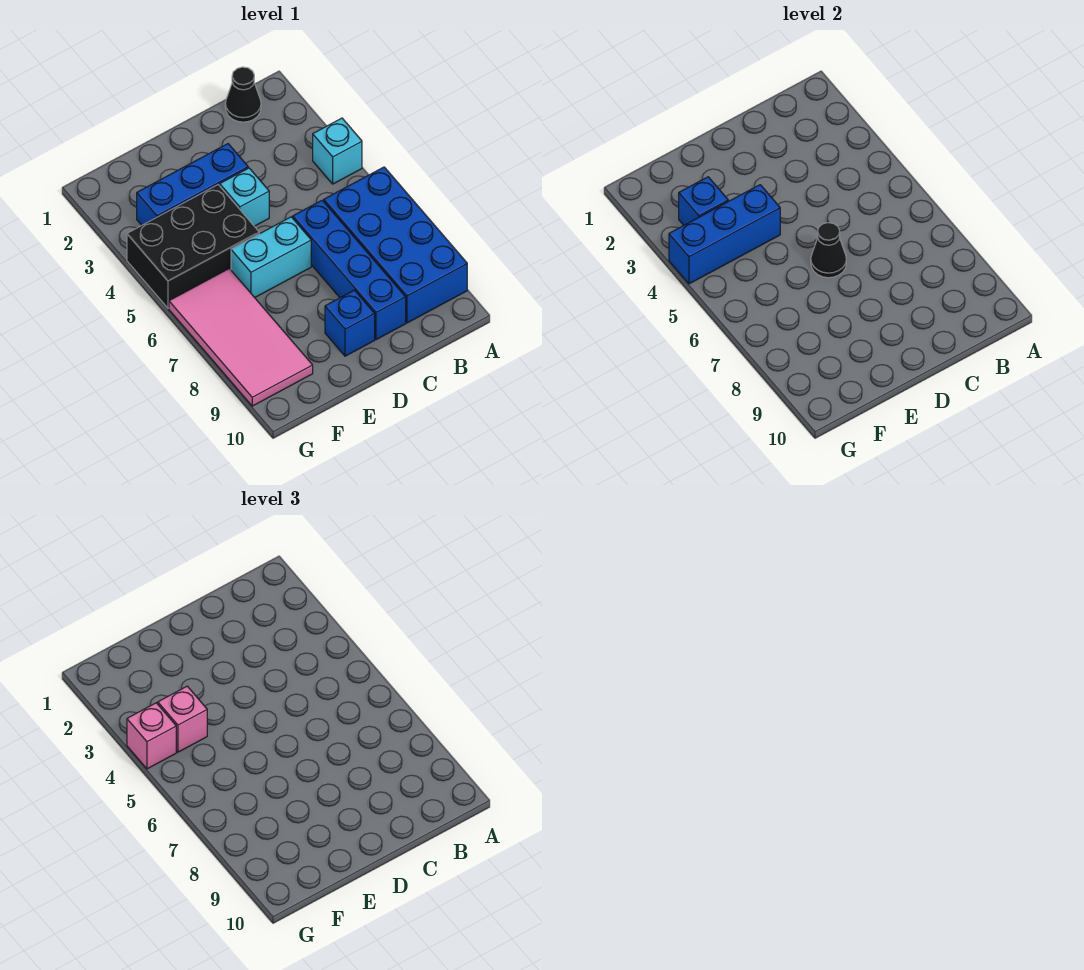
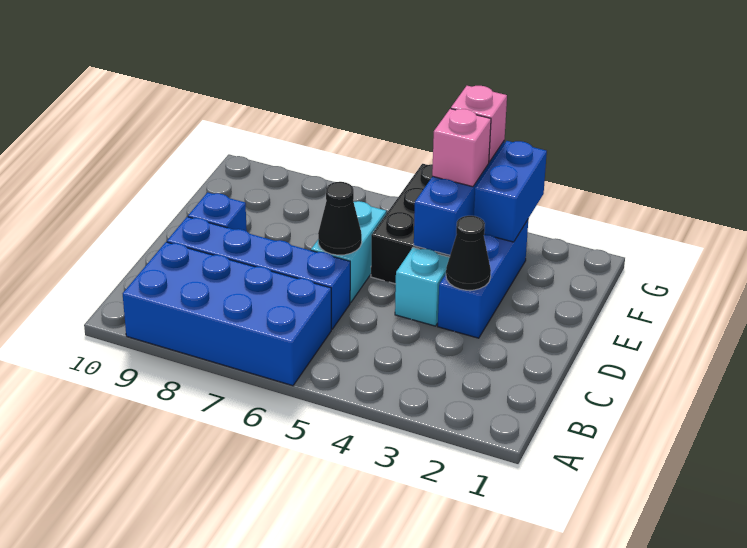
cyan 1x1 brick [313,118,362,184] -> none
black 1x1 cone [225,67,261,122] -> black 1x1 cone moved to [446,216,491,290]
blue 1x1 brick [679,177,728,225] -> blue 1x2 brick [474,141,547,242]
pink 2x4 tile [169,269,313,406] -> none

